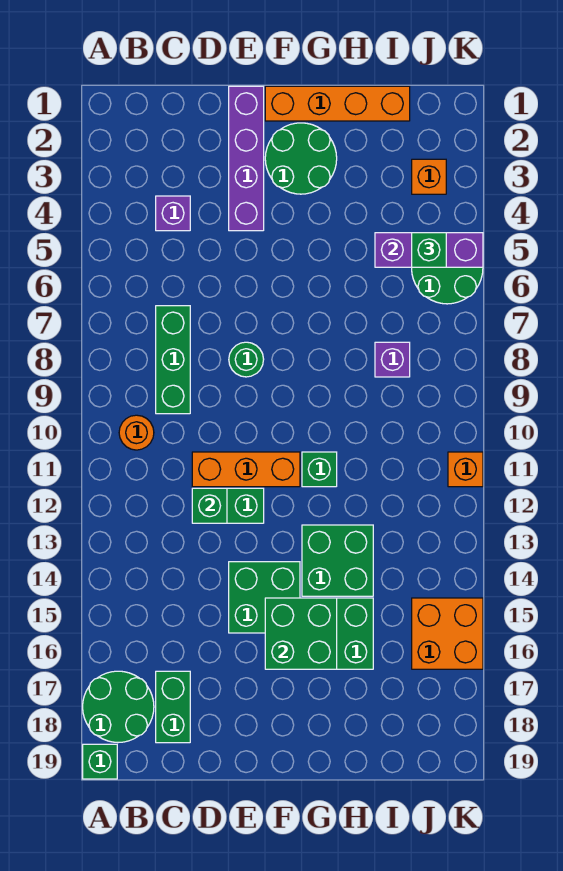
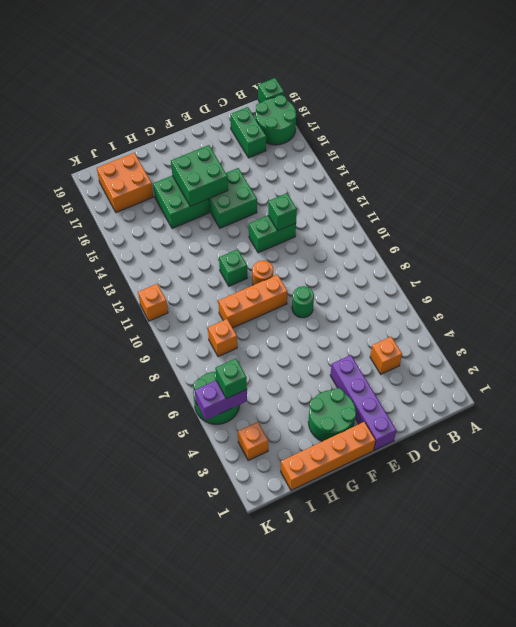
orange 1x1 round brick [119,415,154,450] -> orange 1x1 round brick moved to [252,261,273,285]
purple 1x1 brick [156,196,190,231] -> orange 1x1 brick [370,337,402,374]
green 1x3 brick [156,306,190,414] -> none
orange 1x3 brick [192,452,300,487] -> orange 1x3 brick moved to [218,275,287,328]
green 2x2 brick [302,525,373,596] -> none
purple 1x3 brick [375,233,483,267] -> purple 1x2 brick [195,380,247,420]
purple 1x1 brick [375,342,410,377] -> orange 1x1 brick [208,319,237,357]
orange 2x2 brick [412,598,483,669] -> orange 2x2 brick moved to [97,153,153,212]

